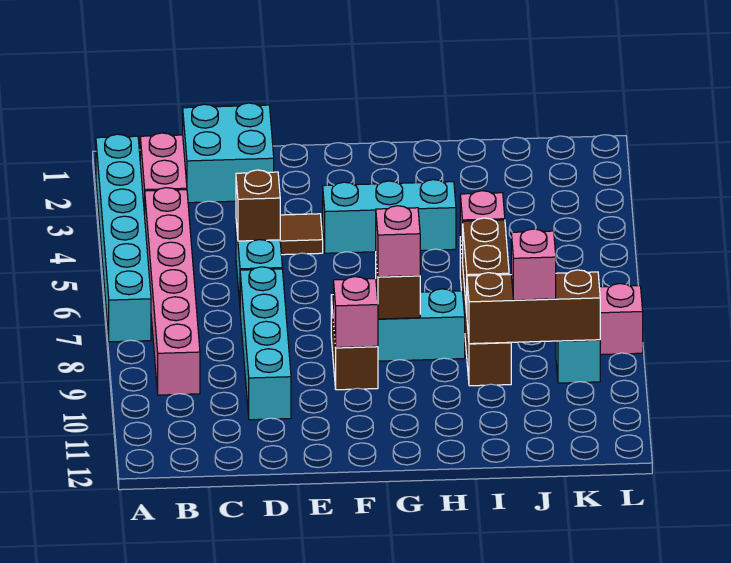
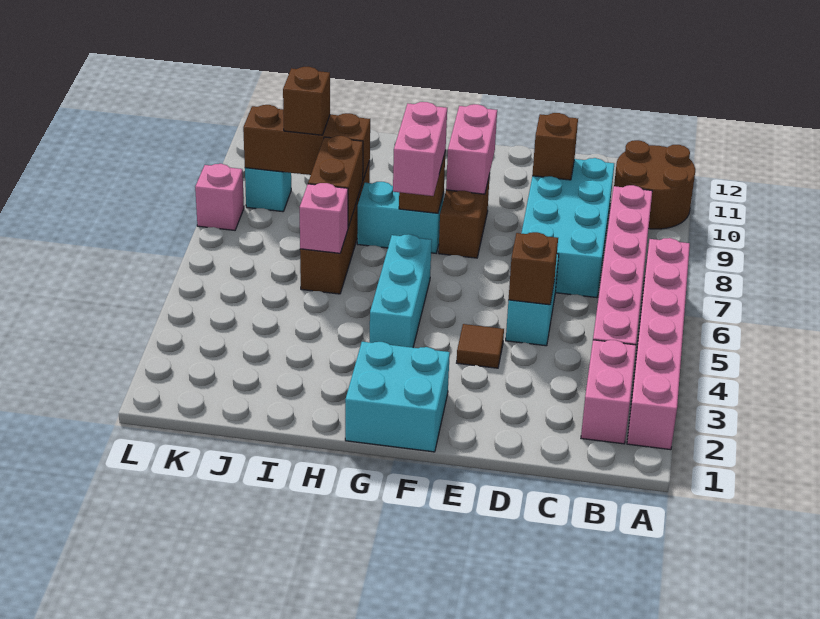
cyan 1x6 brick [96,134,151,342] -> pink 1x6 brick [627,238,690,450]
none -> brown 2x2 round brick [614,140,695,229]
cyan 2x2 brick [183,103,274,203] -> cyan 2x2 brick moved to [345,342,450,452]
cyan 1x4 brick [240,267,291,420] -> cyan 2x4 brick [521,158,614,298]
none -> brown 1x1 brick [532,113,578,180]
cyan 1x3 brick [323,180,456,253] -> cyan 1x3 brick turned to [370,234,432,348]
pink 1x1 brick [333,277,378,348] -> pink 1x2 brick [446,104,497,194]
pink 1x1 brick [376,206,420,277] -> pink 1x2 brick [393,102,447,196]
pink 1x1 brick [511,229,556,300] -> brown 1x1 brick [283,67,330,135]

